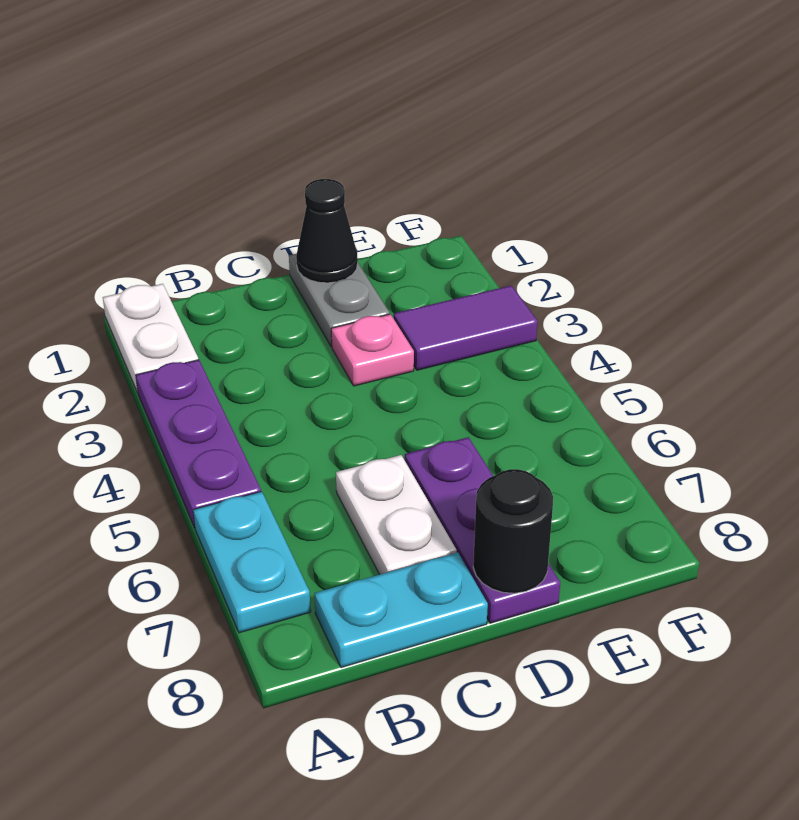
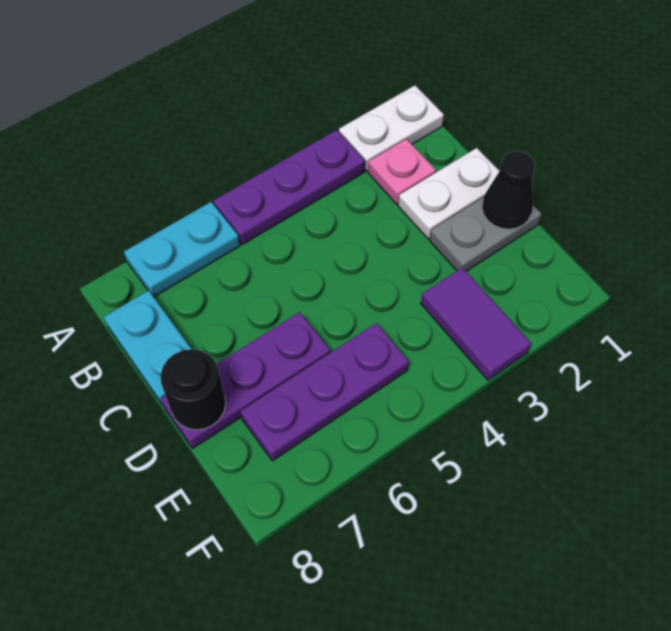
white 1x2 plate [336,455,457,574] -> white 1x2 plate moved to [398,148,499,239]
pink 1x1 plate [331,314,414,386] -> pink 1x1 plate moved to [368,139,436,204]
none -> purple 1x3 plate [240,323,409,461]

